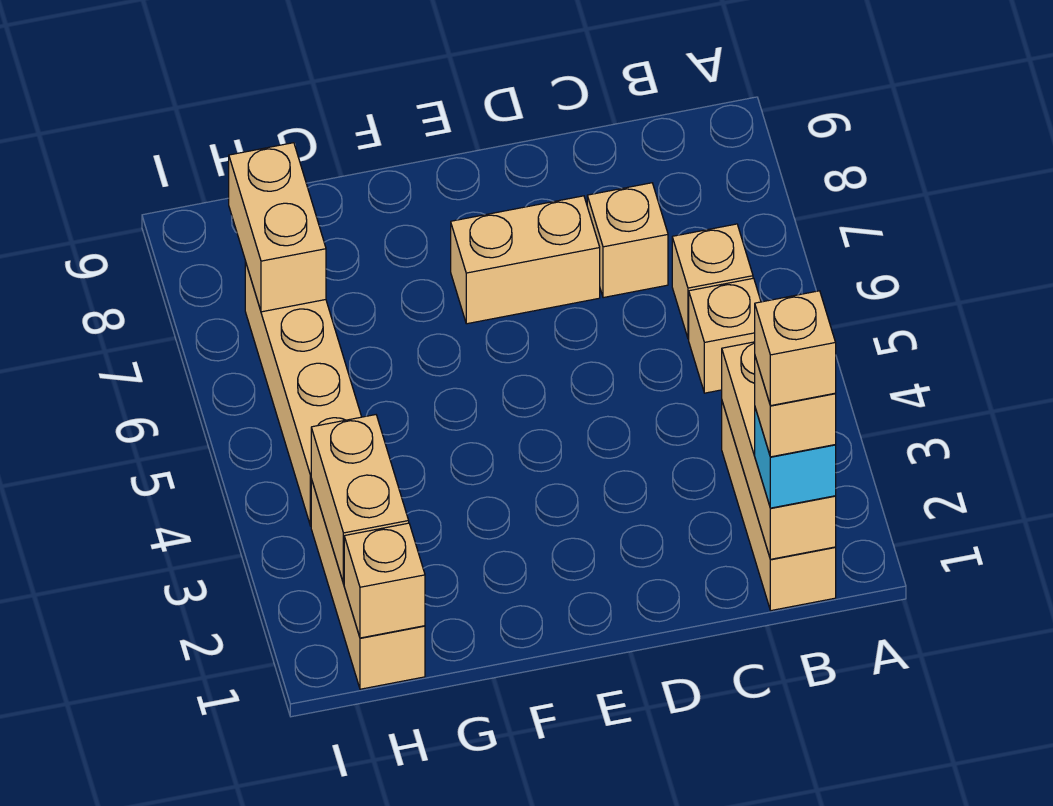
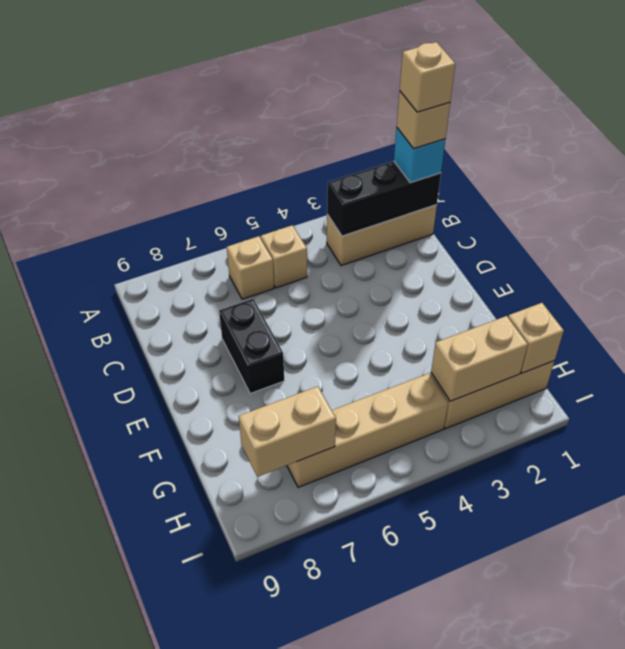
tan 1x3 brick [722,342,836,559] -> black 1x3 brick [327,161,441,236]
tan 1x1 brick [587,183,668,298] -> none
tan 1x2 brick [451,196,600,324] -> black 1x2 brick [219,299,284,394]

